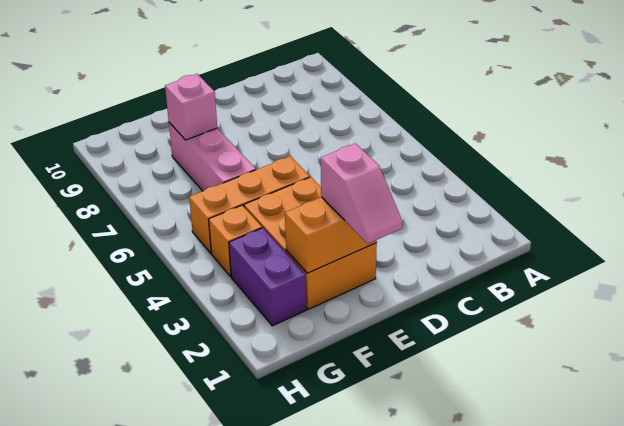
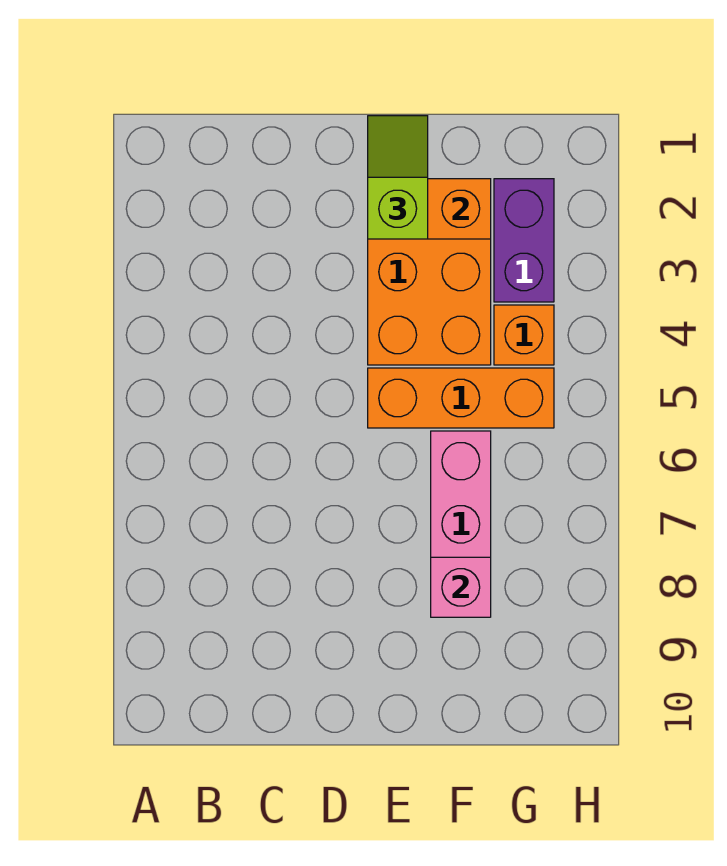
pink 1x2 slope [321,143,403,243] -> lime 1x2 slope [368,116,428,239]

